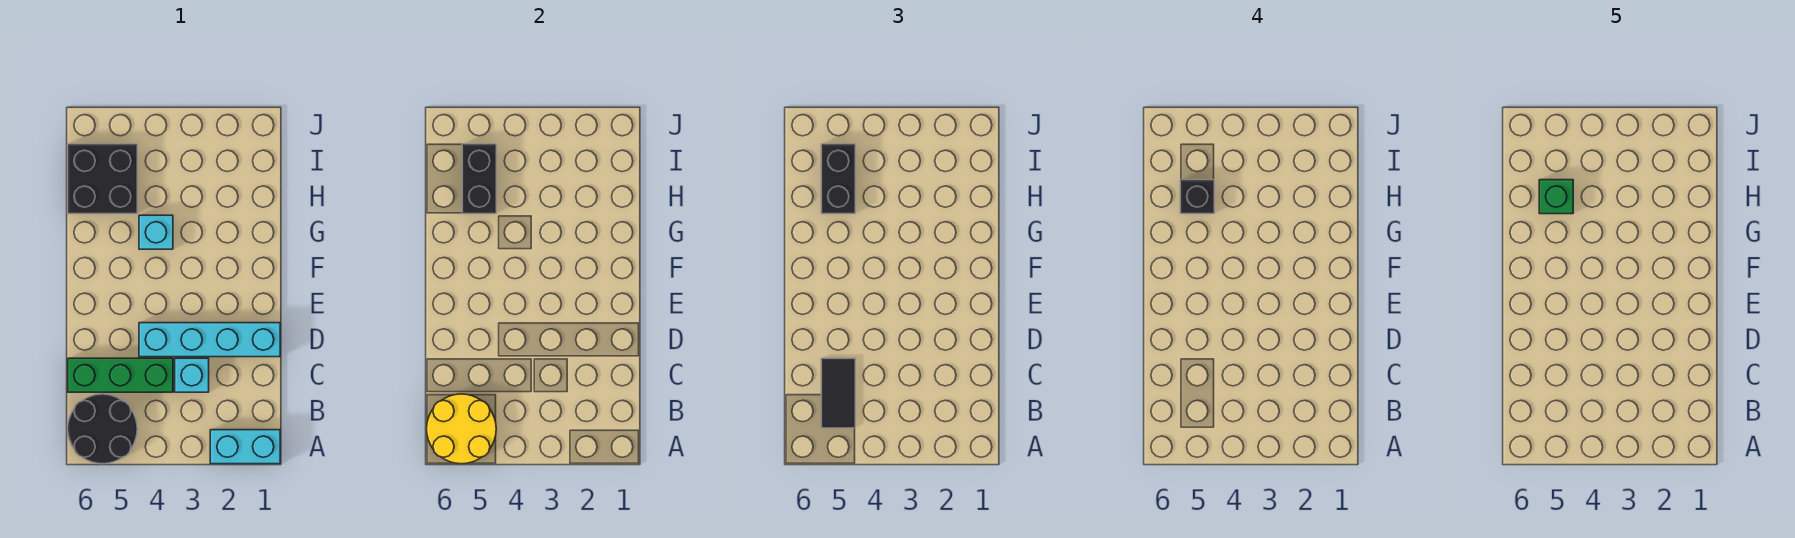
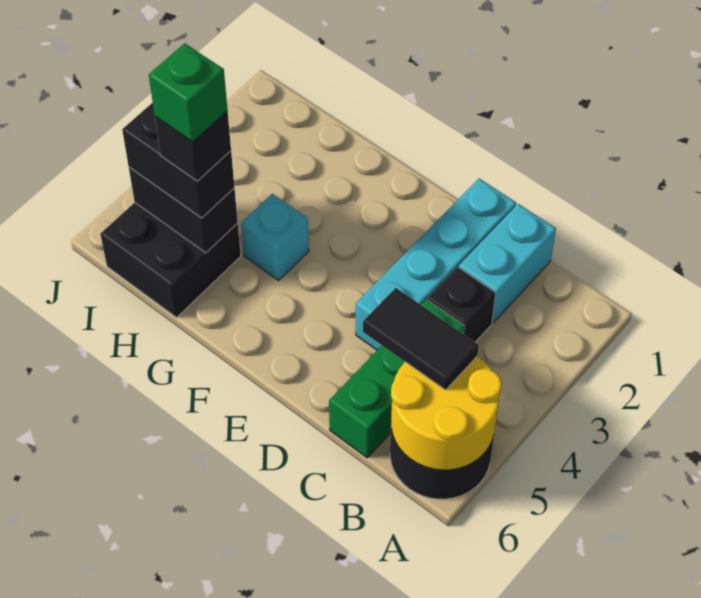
cyan 1x2 brick [210,430,280,464] -> cyan 1x2 brick moved to [459,204,556,323]
cyan 1x1 brick [175,358,209,392] -> black 1x1 brick [428,267,496,342]

